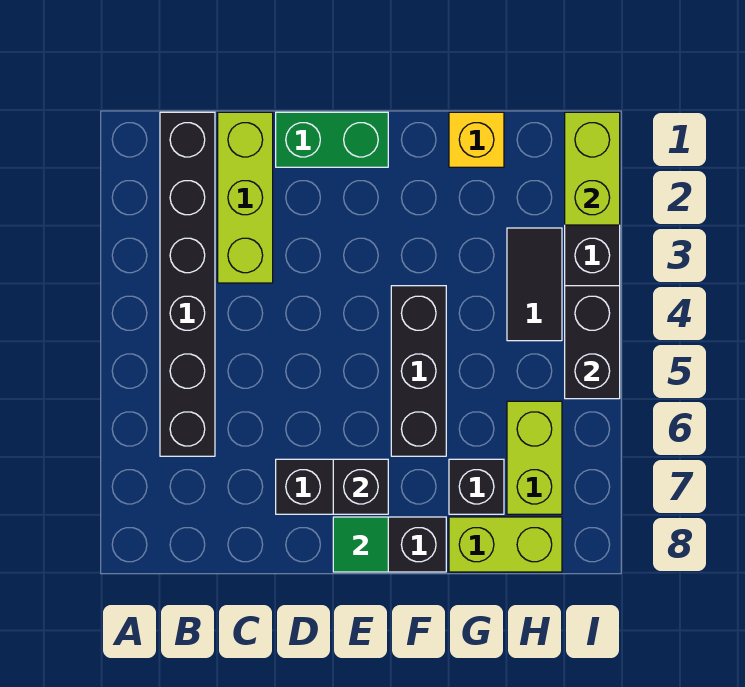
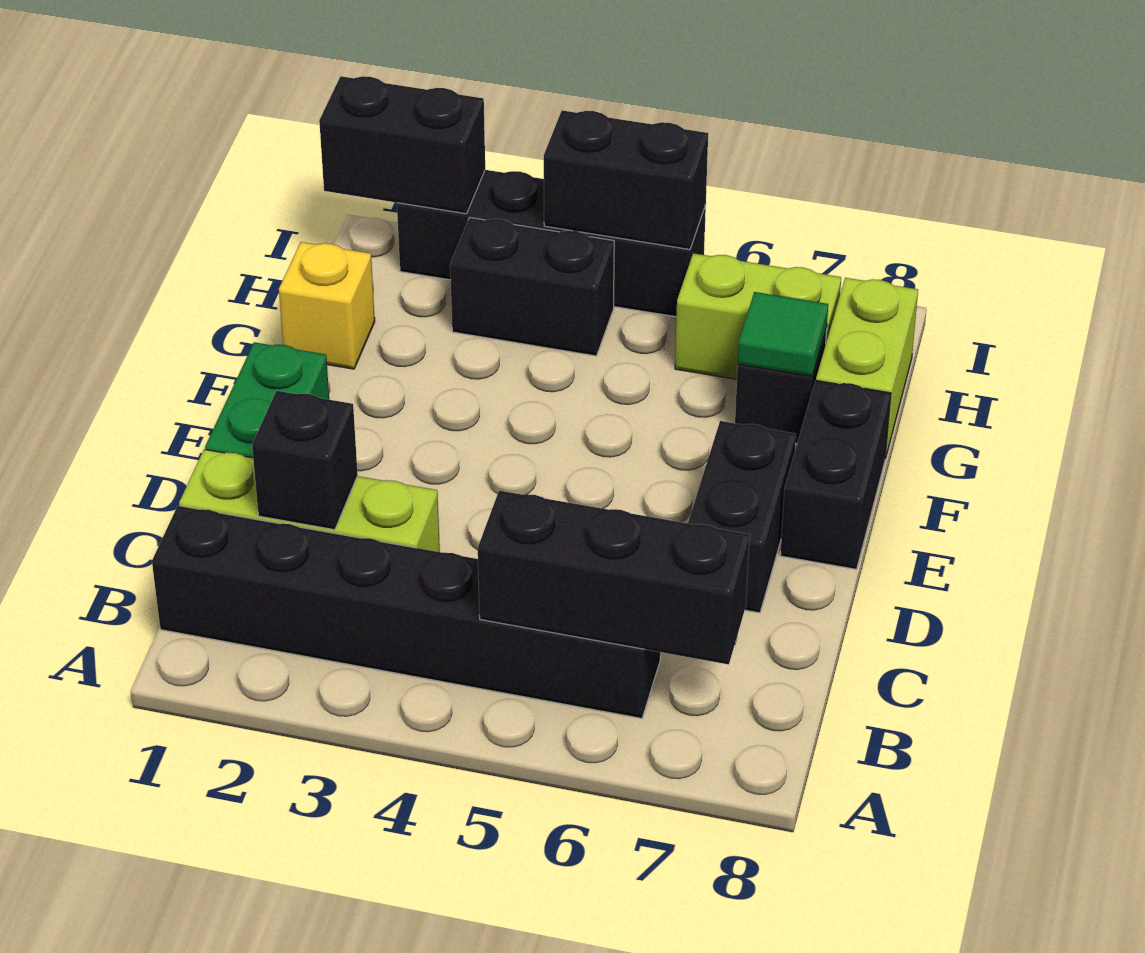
black 1x1 brick [333,459,388,514] -> black 1x1 brick moved to [252,391,358,530]
green 1x1 tile [333,517,388,572] -> green 1x1 tile moved to [738,292,828,376]
black 1x3 brick [391,286,446,456] -> black 1x3 brick moved to [478,491,750,665]
black 1x2 tile [507,228,562,341] -> black 1x2 brick [450,217,614,356]
lime 1x2 brick [565,112,620,225] -> black 1x2 brick [319,76,485,214]

